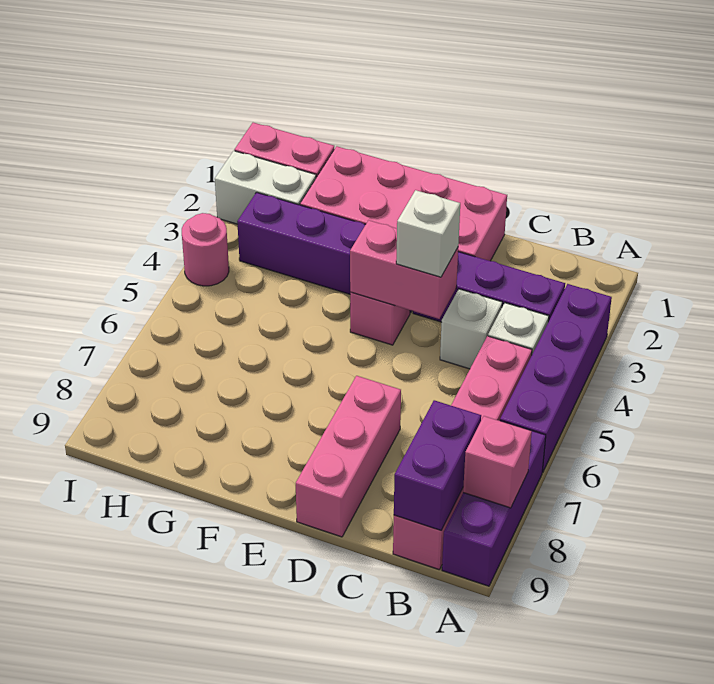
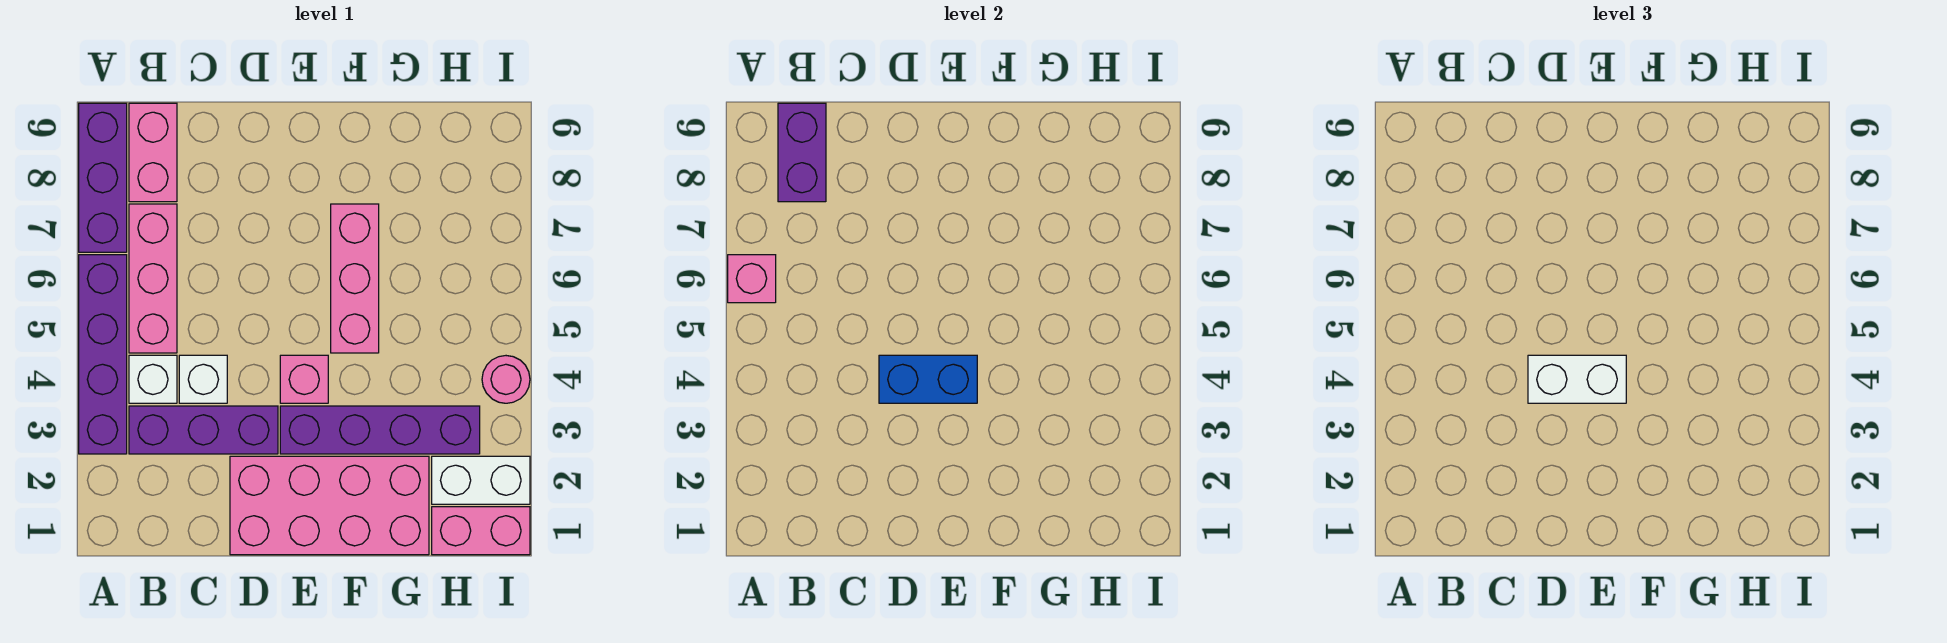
pink 1x1 brick [463,416,532,508] -> pink 1x1 brick moved to [728,255,776,303]
pink 1x2 brick [350,220,458,319] -> blue 1x2 brick [879,355,977,403]
white 1x1 brick [396,190,460,277] -> white 1x2 brick [1528,355,1626,403]
pink 1x3 brick [296,376,401,537] -> pink 1x3 brick moved to [331,204,379,353]

